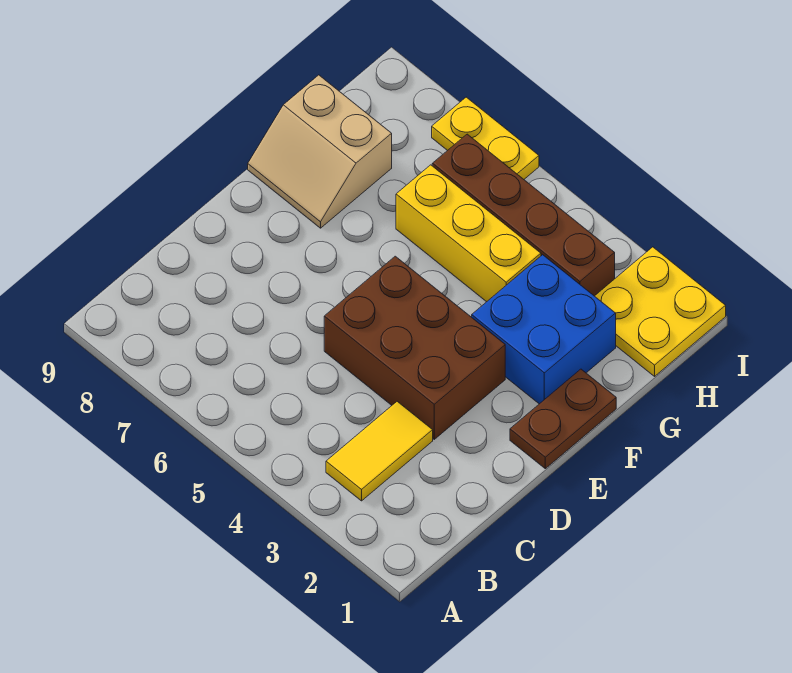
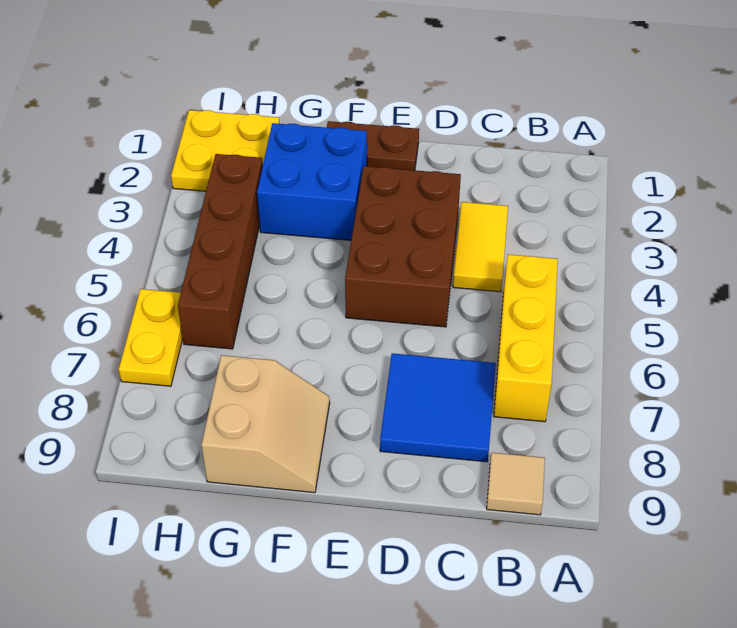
yellow 1x2 tile [326,402,433,501] -> yellow 1x2 tile turned to [453,202,508,292]
none -> tan 1x1 tile [487,453,545,515]
none -> blue 2x2 tile [380,353,496,462]
yellow 1x3 brick [396,165,541,302] -> yellow 1x3 brick moved to [494,254,558,422]

